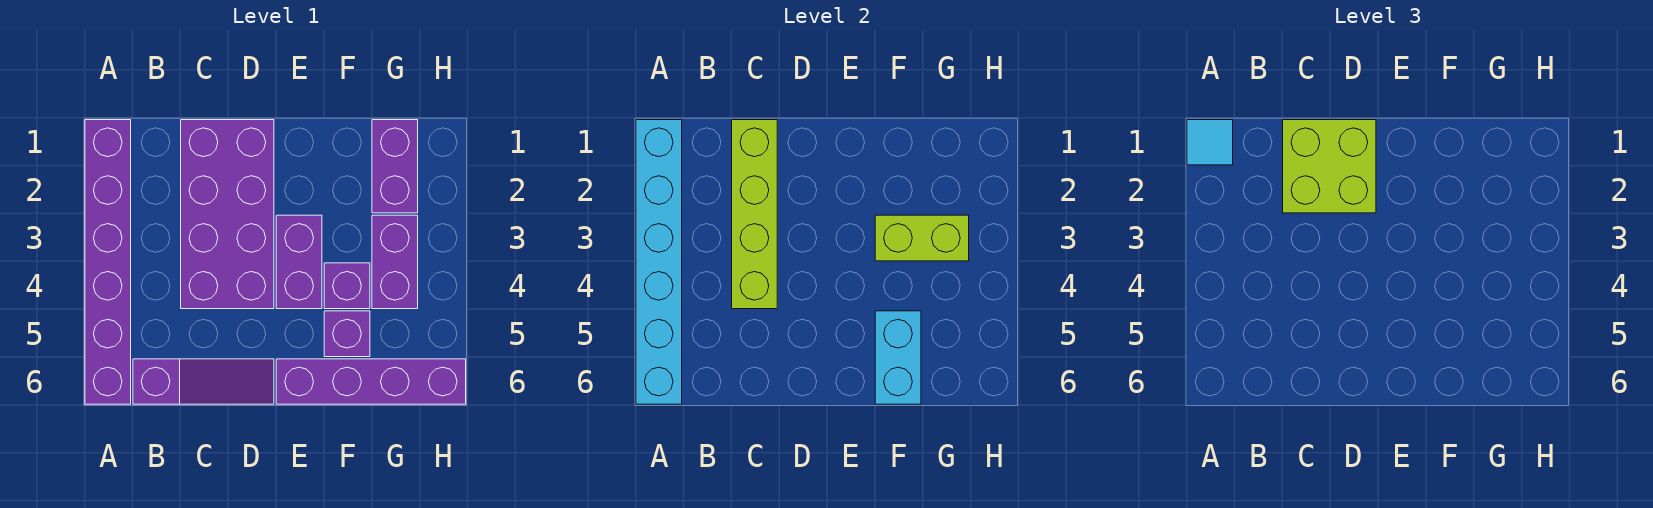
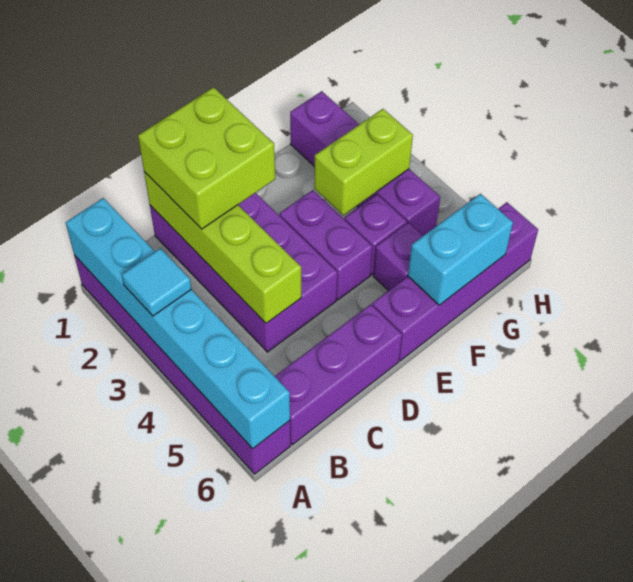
cyan 1x1 tile [1187,120,1233,165] -> cyan 1x1 tile moved to [122,248,191,316]
purple 1x3 slope [133,359,274,404] -> purple 1x3 brick [275,304,402,445]
cyan 1x2 brick [875,311,921,404] -> cyan 1x2 brick turned to [408,194,513,305]

